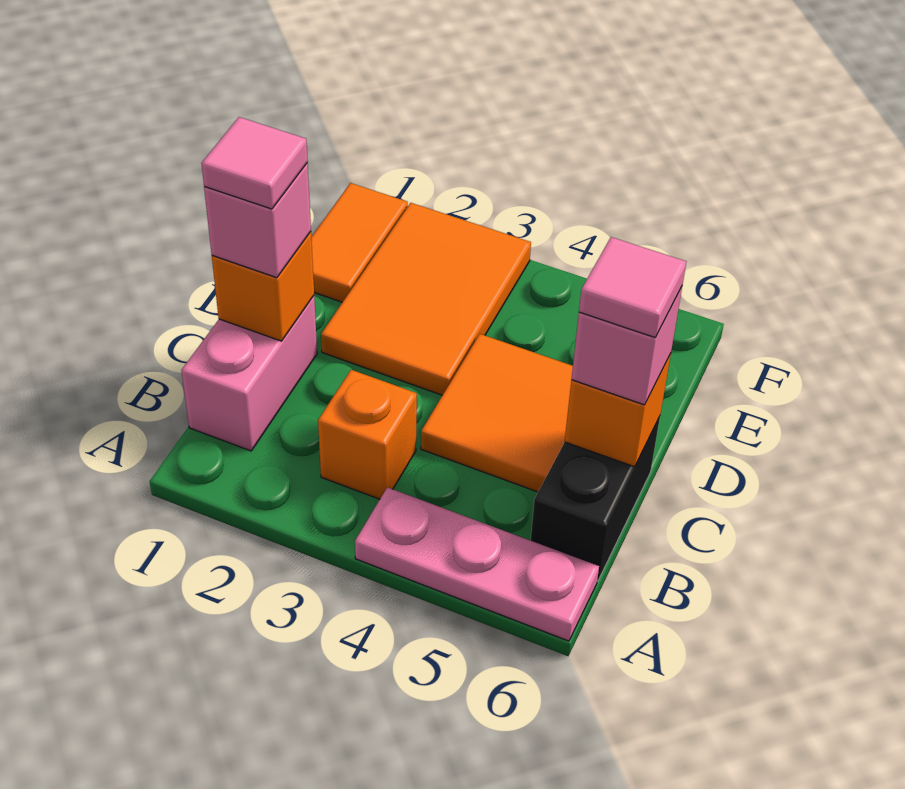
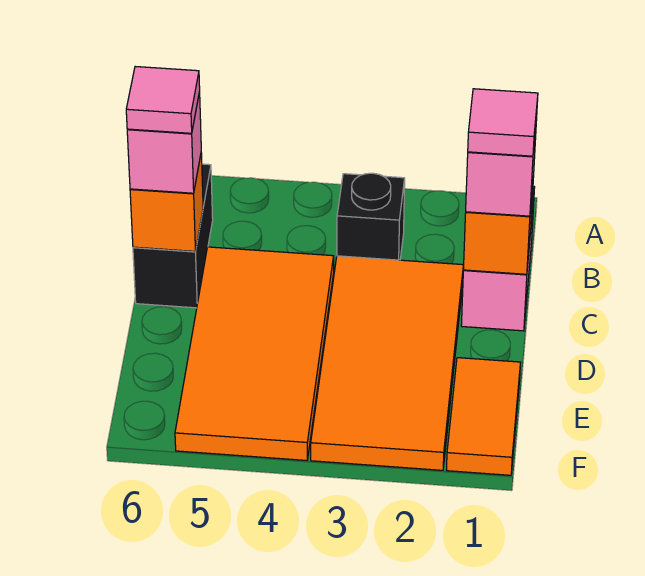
pink 1x3 plate [355,487,599,641] -> none
orange 1x1 brick [318,370,417,499] -> black 1x1 brick [337,173,405,260]
orange 2x2 tile [421,334,573,492] -> orange 2x4 tile [175,247,334,460]
orange 2x3 tile [321,203,531,395] -> orange 2x4 tile [311,256,463,470]

